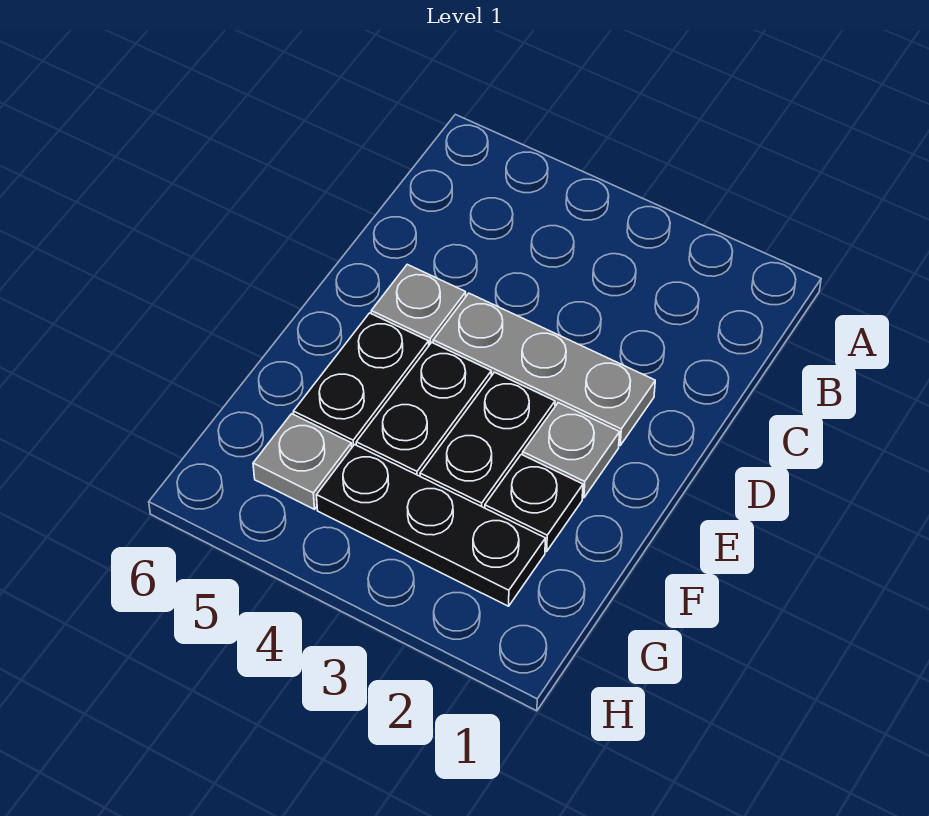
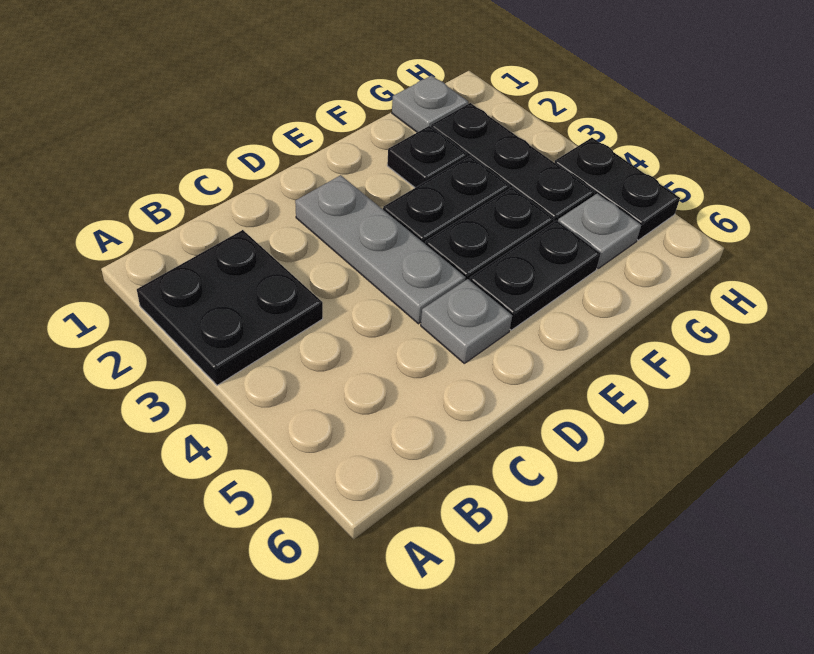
none -> black 2x2 plate [137,230,323,385]
grey 1x1 plate [523,403,620,498] -> grey 1x1 plate moved to [392,75,468,132]
none -> black 1x2 plate [554,138,680,240]

